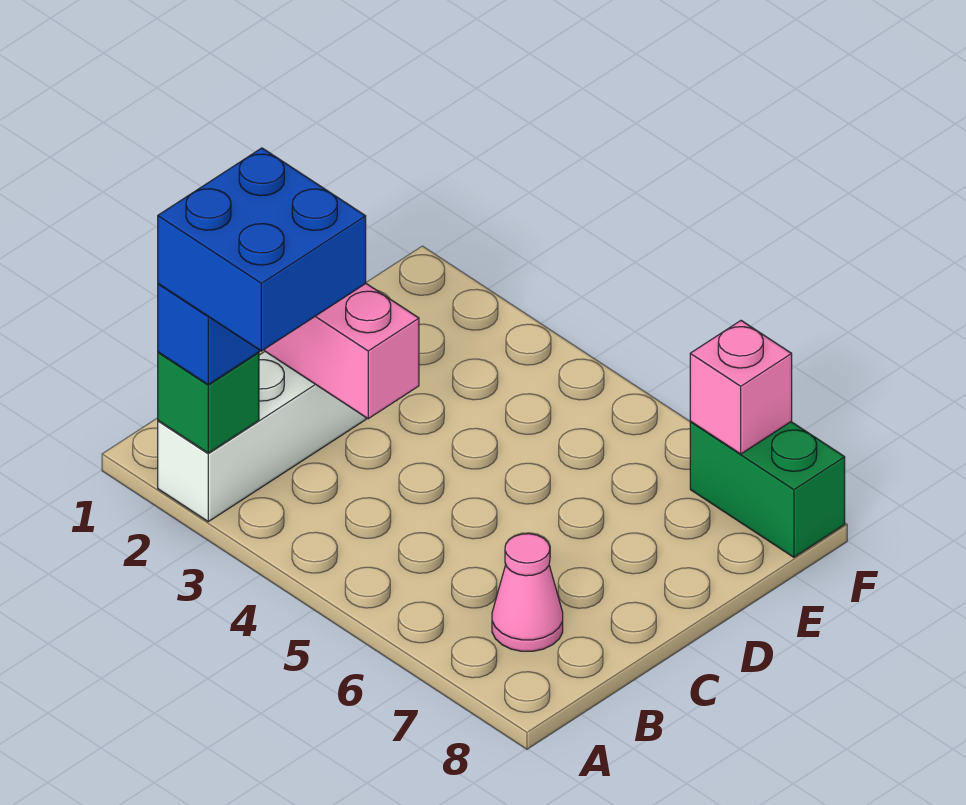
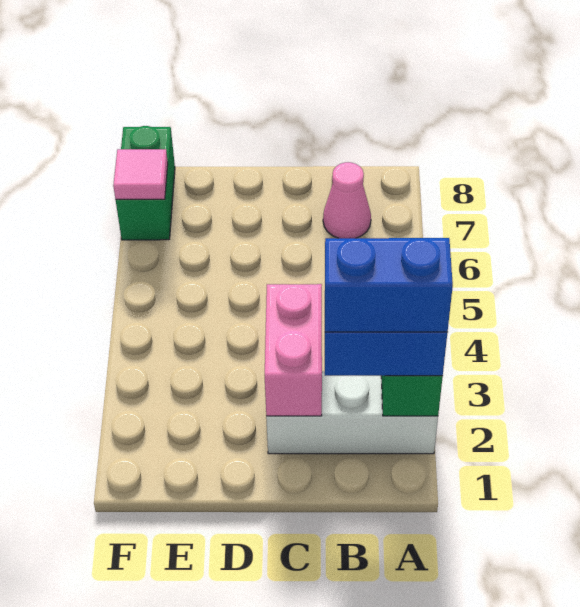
blue 2x2 brick [158,148,366,351] -> blue 1x2 brick [325,238,453,332]
pink 1x1 brick [690,321,792,454] -> pink 1x1 tile [113,149,168,199]

